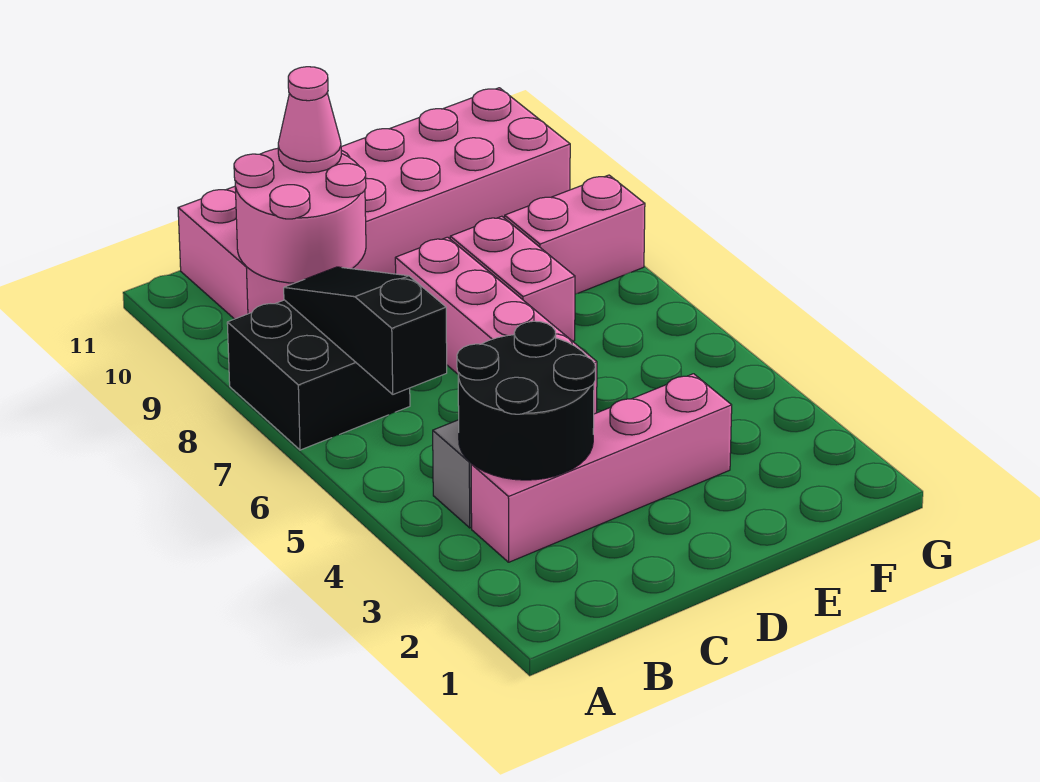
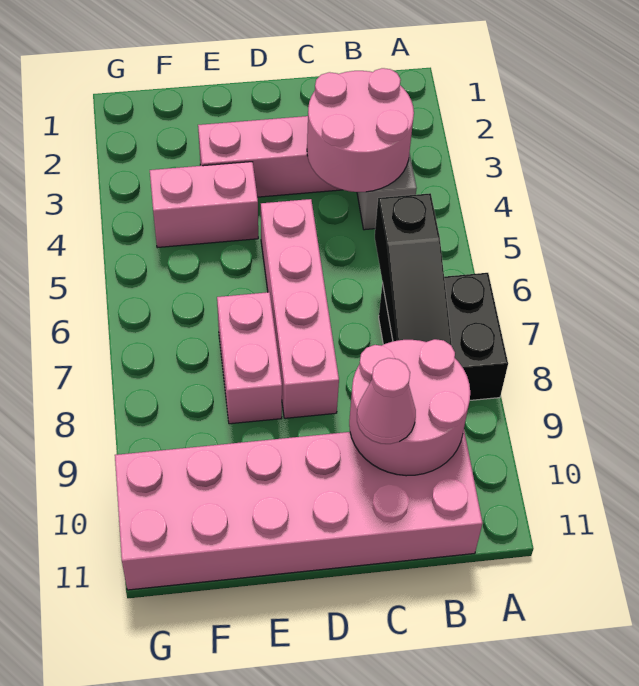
black 2x2 round brick [457,321,595,480] -> pink 2x2 round brick [307,68,414,192]
pink 1x2 brick [505,175,645,294] -> pink 1x2 brick moved to [150,162,258,248]

